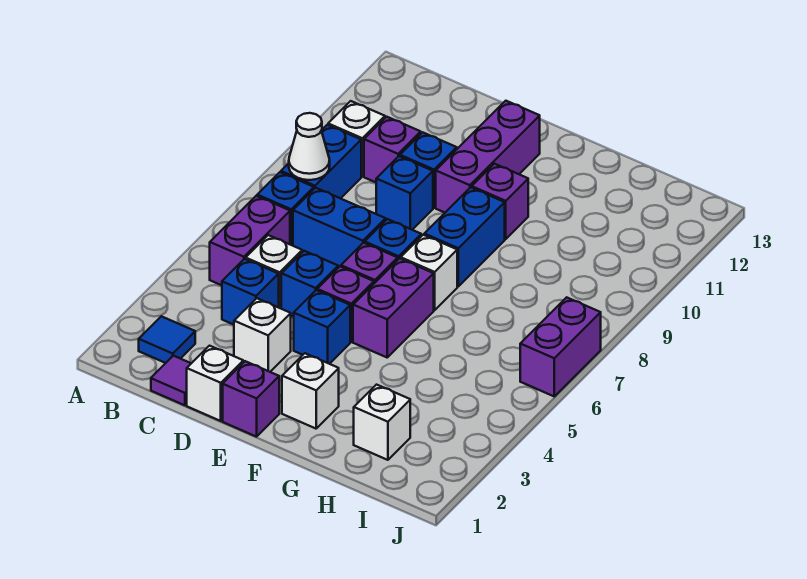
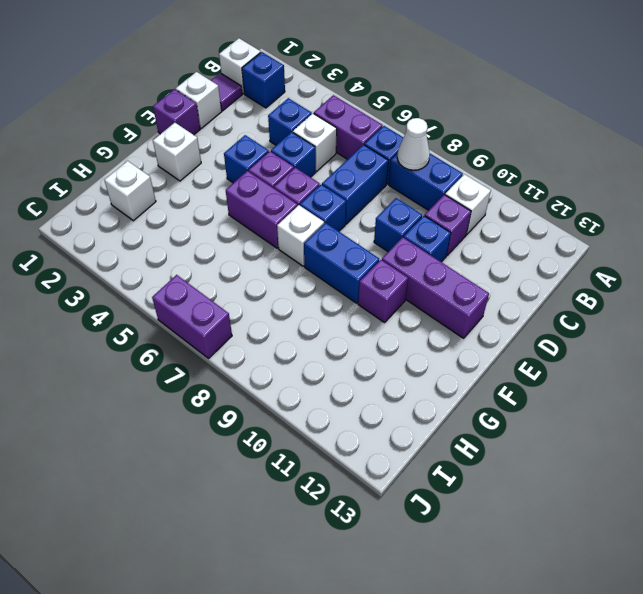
blue 1x1 tile [139,316,195,363] -> blue 1x1 brick [242,52,285,108]
white 1x1 brick [234,298,291,372] -> white 1x1 brick moved to [219,38,261,93]

